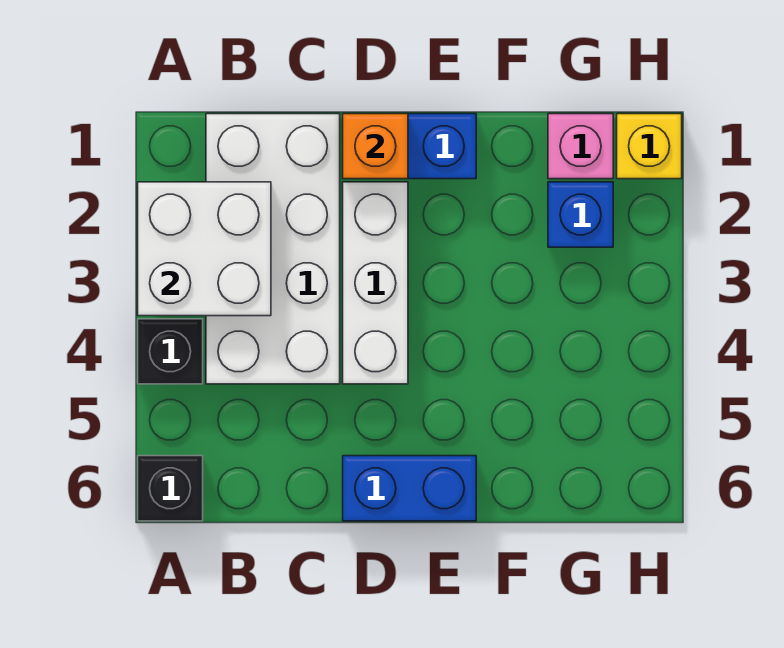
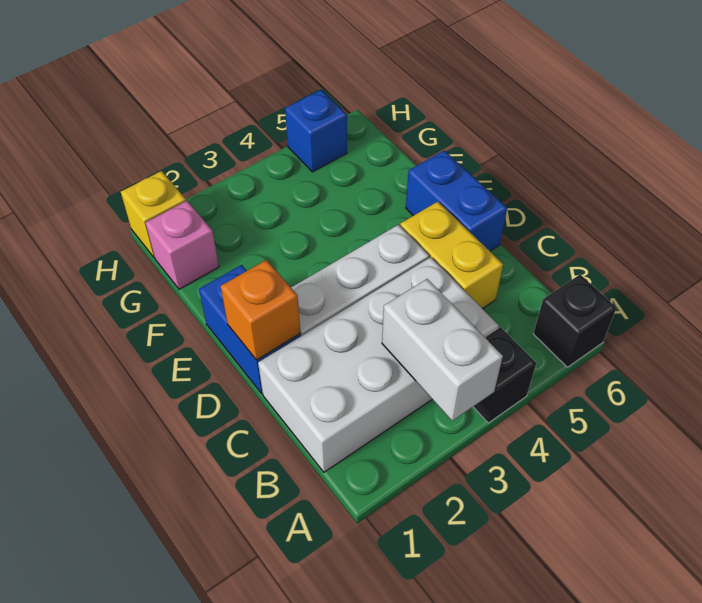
white 2x2 brick [138,182,271,316] -> white 1x2 brick [382,279,503,421]
none -> yellow 1x2 brick [400,202,503,309]
blue 1x1 brick [548,182,613,247] -> blue 1x1 brick moved to [285,90,347,172]

